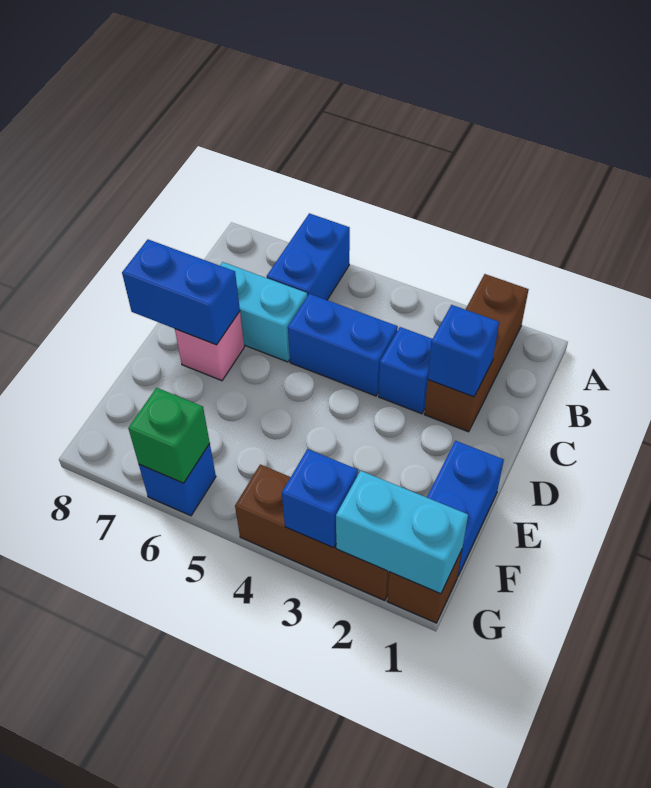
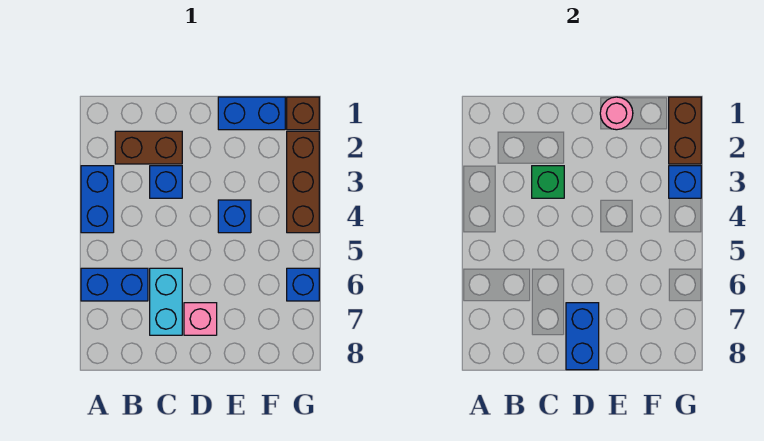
brown 1x3 brick [424,274,529,432] -> brown 1x2 brick [115,131,182,164]
blue 1x1 brick [428,305,499,397] -> blue 1x1 brick moved to [218,200,251,233]
blue 1x2 brick [288,294,398,396] -> blue 1x2 brick moved to [81,166,114,233]
none -> pink 1x1 round brick [600,97,633,130]
cyan 1x2 brick [336,471,468,594] -> brown 1x2 brick [669,97,701,164]
green 1x1 brick [128,388,210,483] -> green 1x1 brick moved to [532,166,564,198]

